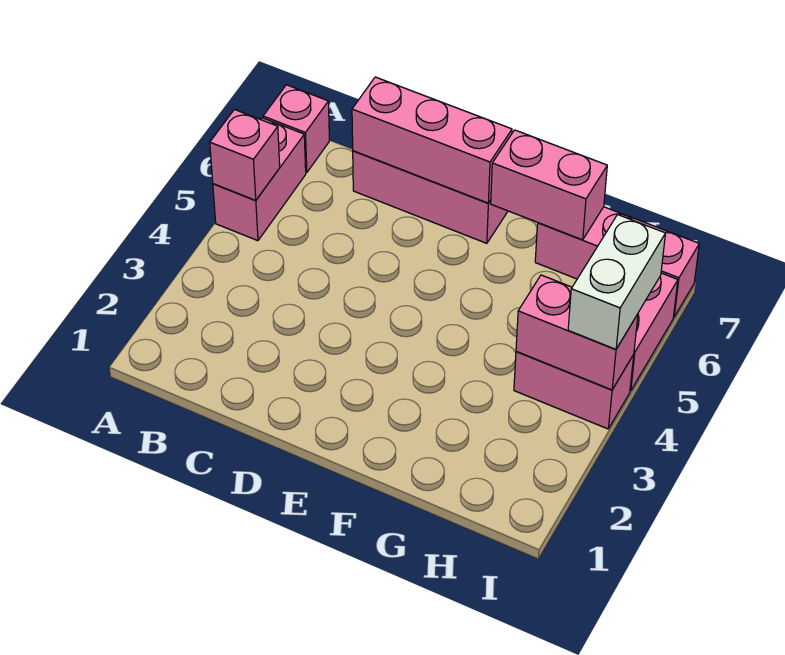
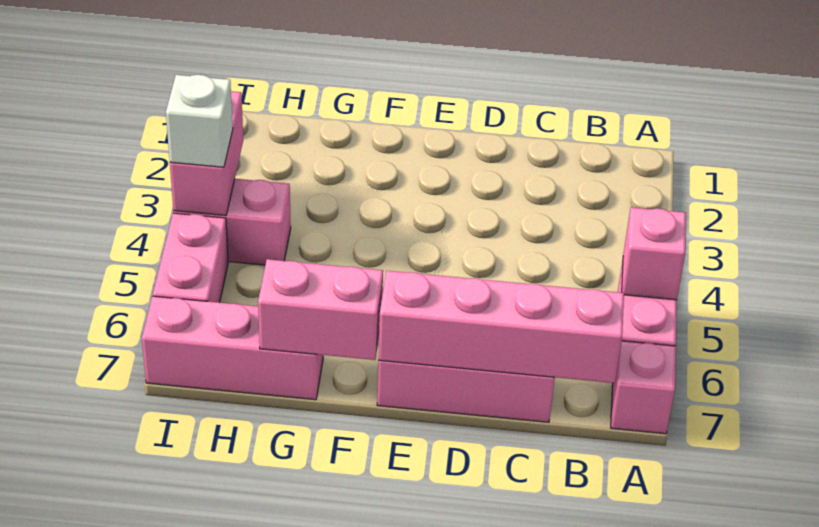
pink 1x3 brick [352,77,512,203] -> pink 1x4 brick [378,271,624,383]
pink 1x2 brick [516,275,638,390] -> pink 1x2 brick turned to [170,91,243,216]
white 1x2 brick [568,215,665,349] -> white 1x1 brick [166,75,233,167]

